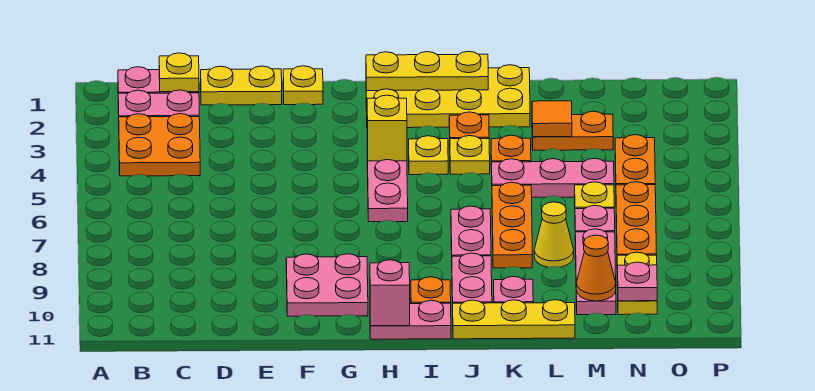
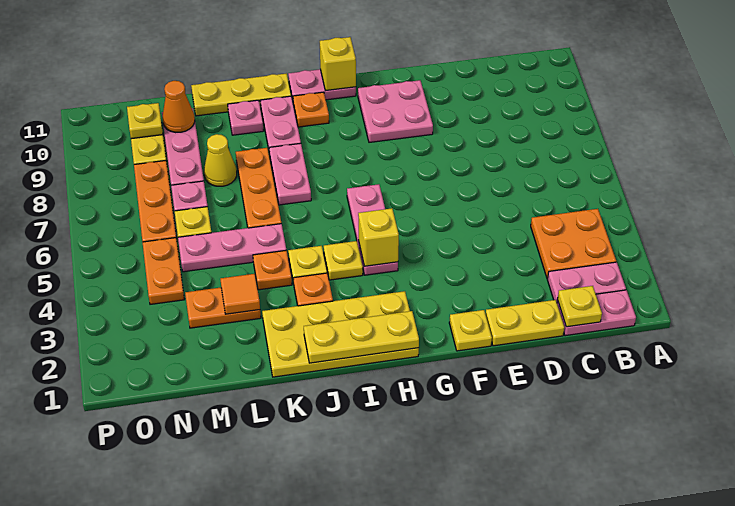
pink 1x1 brick [370,260,410,326] -> yellow 1x1 brick [320,37,356,91]
pink 1x1 plate [617,262,657,301] -> yellow 1x1 plate [127,103,163,139]

